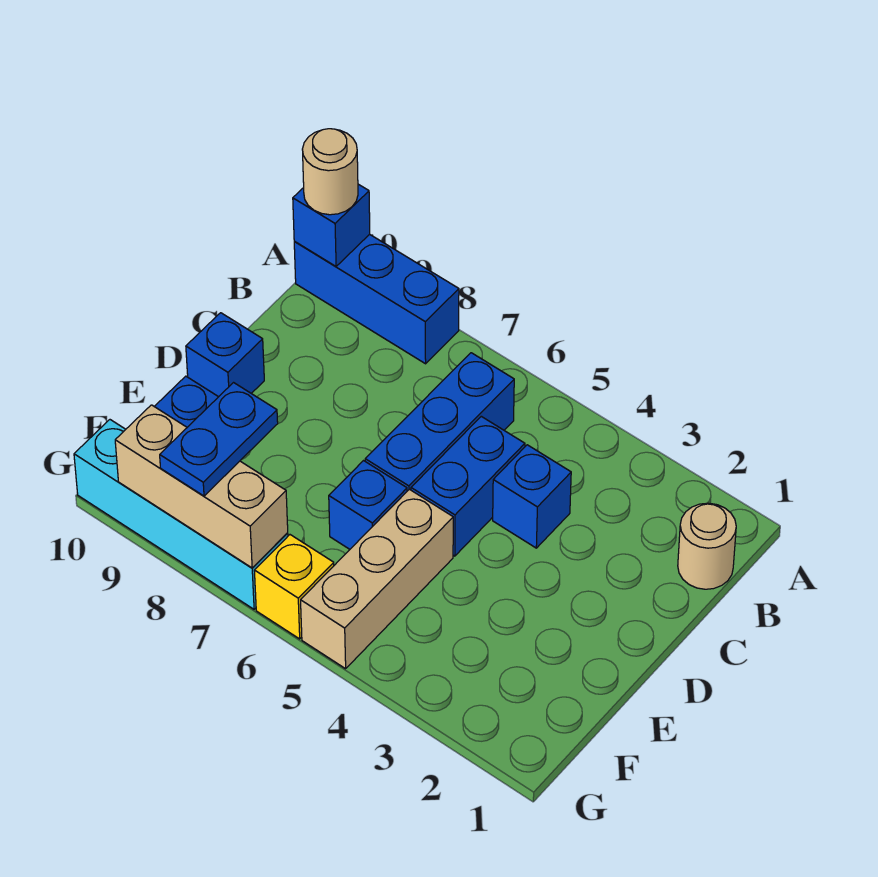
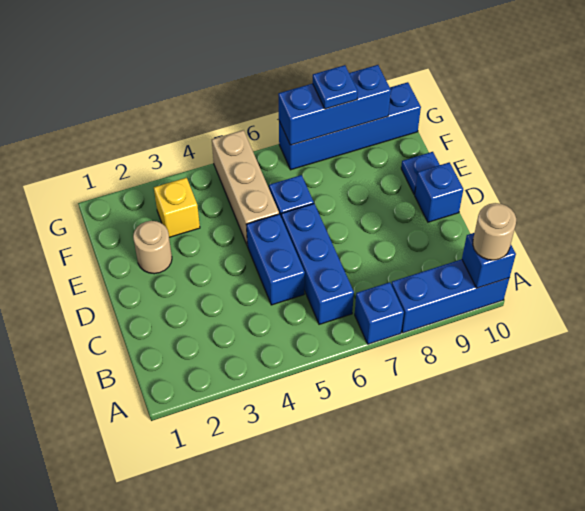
tan 1x1 round brick [678,503,736,589] -> tan 1x1 round brick moved to [133,221,172,274]
blue 1x1 brick [493,445,571,548] -> blue 1x1 brick moved to [355,282,404,344]
blue 1x2 plate [160,383,278,496] -> blue 1x1 plate [313,65,358,109]
yellow 1x1 brick [254,535,334,639] -> yellow 1x1 brick moved to [154,178,200,237]
cyan 1x4 brick [74,420,288,609] -> blue 1x4 brick [279,82,421,170]
tan 1x3 brick [115,405,288,568] -> blue 1x3 brick [278,65,391,145]

